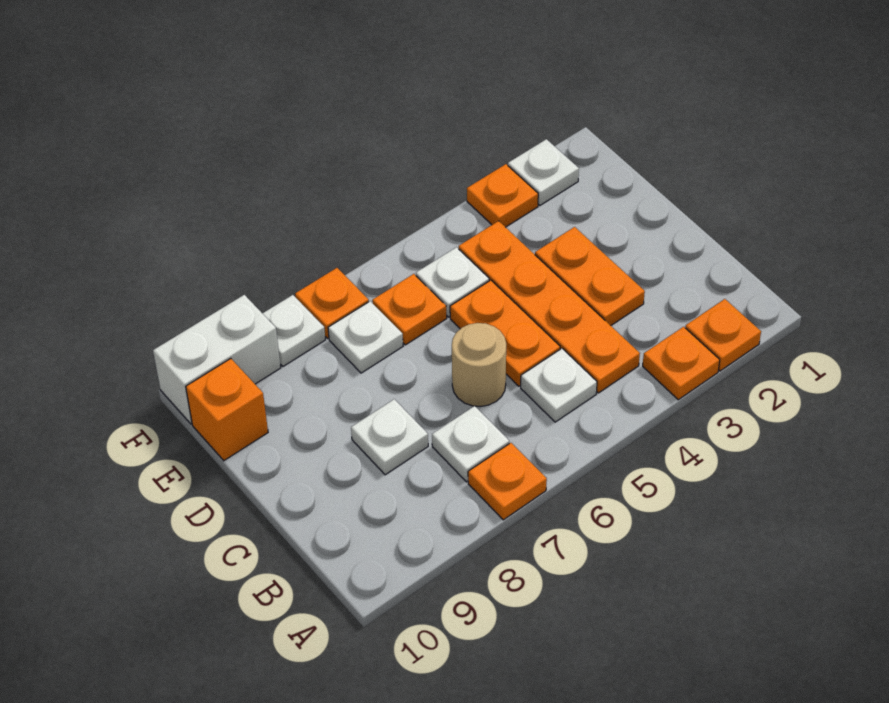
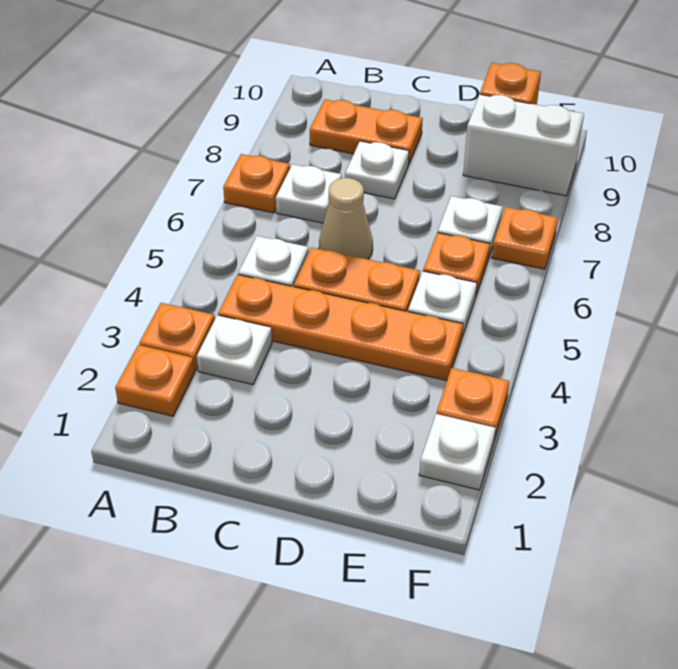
orange 1x2 plate [535,227,645,326] -> orange 1x2 plate moved to [310,99,423,165]
tan 1x1 round brick [452,323,506,407] -> tan 1x1 cone [319,178,373,259]
white 1x1 plate [262,295,325,366] -> white 1x1 plate moved to [197,315,272,385]
white 1x2 brick [153,295,281,424] -> white 1x2 brick turned to [463,94,584,196]

